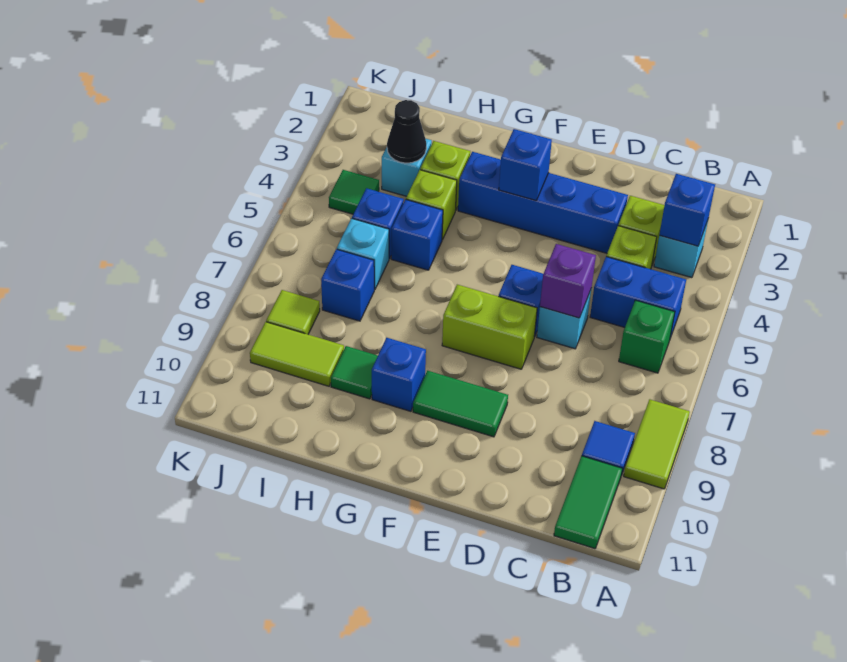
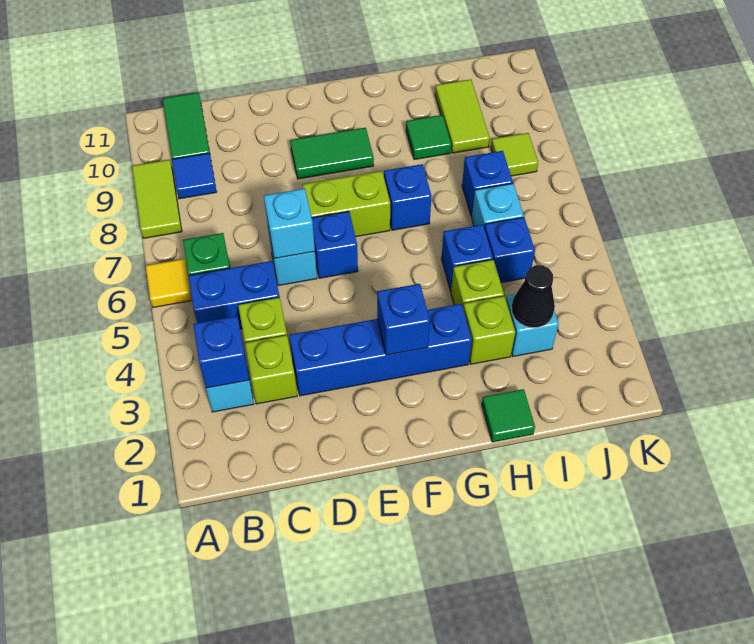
none -> yellow 1x1 tile [146,259,192,307]
purple 1x1 brick [540,244,596,318] -> cyan 1x1 brick [264,189,315,258]
blue 1x1 brick [372,338,426,411] -> blue 1x1 brick moved to [384,164,432,230]
lime 1x2 tile [250,322,344,386] -> lime 1x2 tile turned to [435,79,490,153]
green 1x1 tile [329,170,379,214] -> green 1x1 tile moved to [482,389,535,442]

